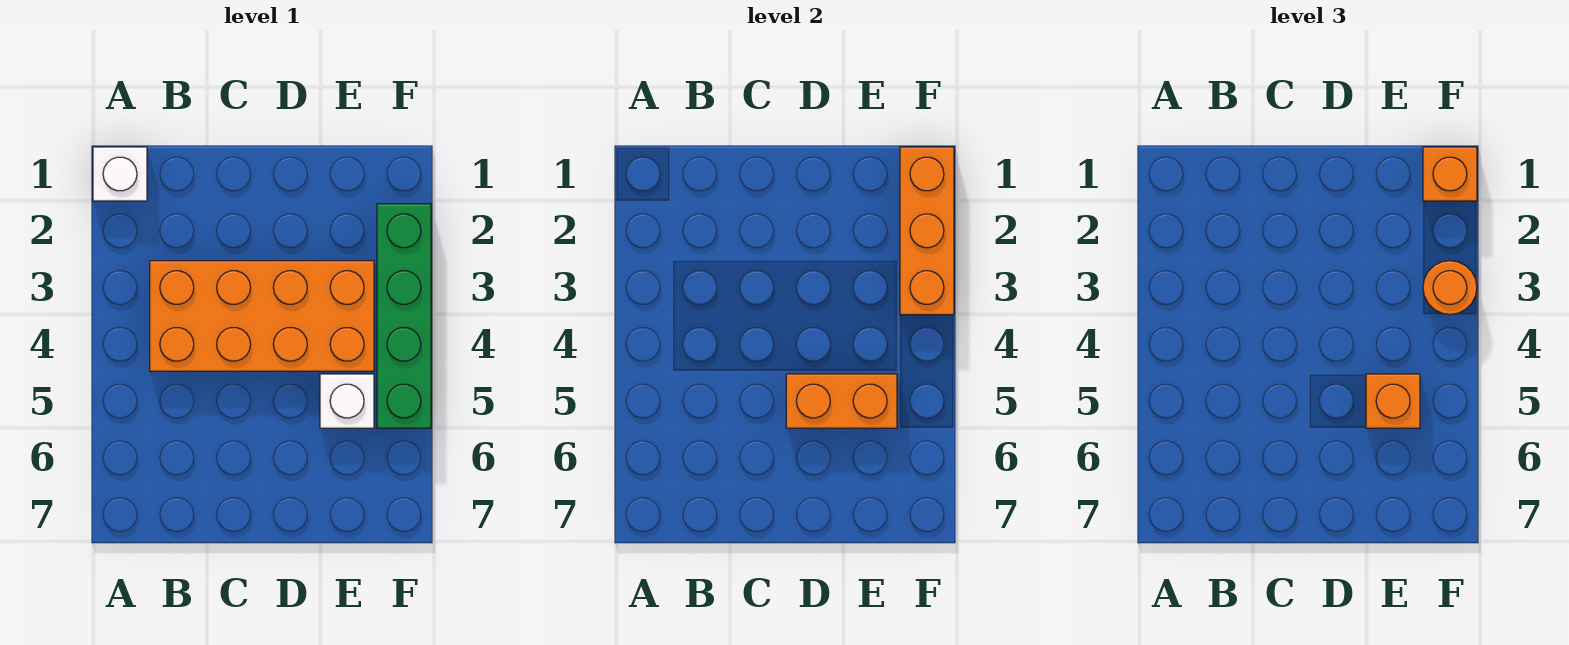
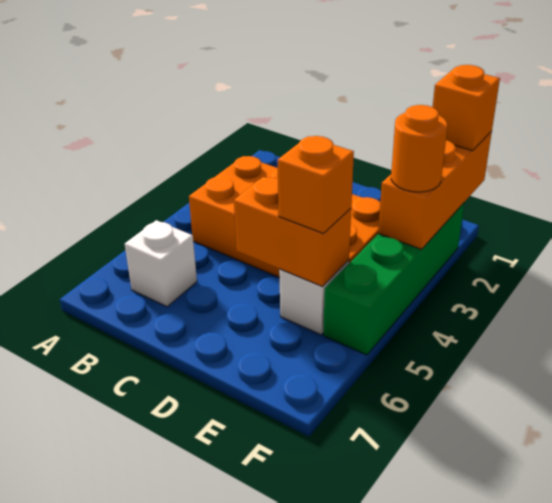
white 1x1 brick [93,147,147,201] -> white 1x1 brick moved to [125,220,197,307]

